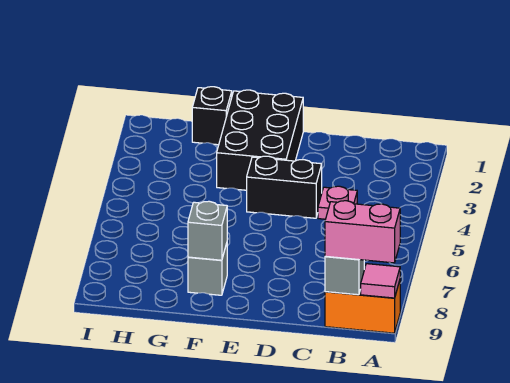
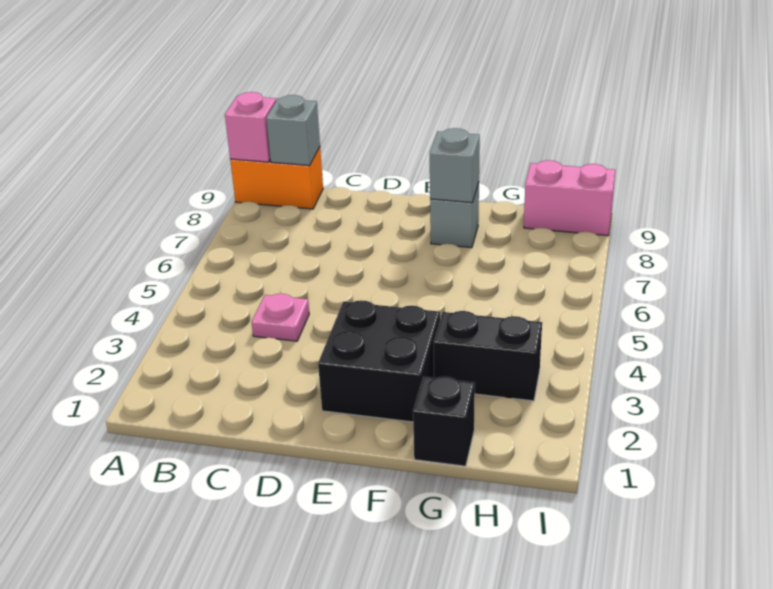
pink 1x1 tile [361,264,400,298] -> pink 1x1 brick [225,92,276,162]
pink 1x2 brick [325,201,400,263] -> pink 1x2 brick moved to [524,160,615,236]
black 1x2 brick [247,156,322,218] -> black 1x2 brick moved to [434,311,542,401]
black 2x3 brick [217,90,303,190] -> black 2x2 brick [318,300,440,422]

